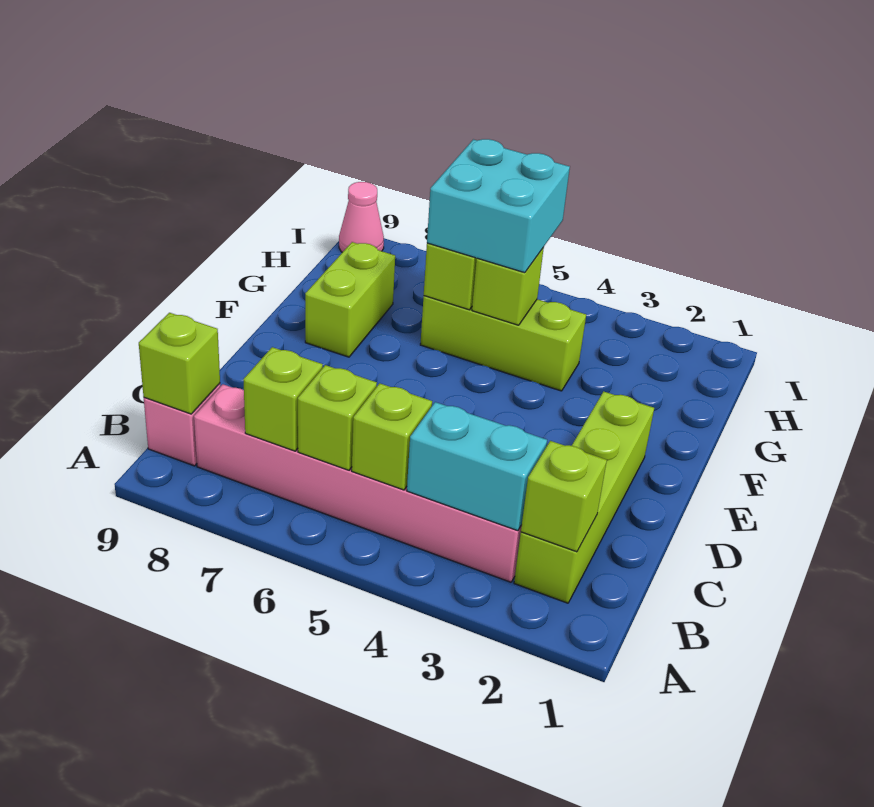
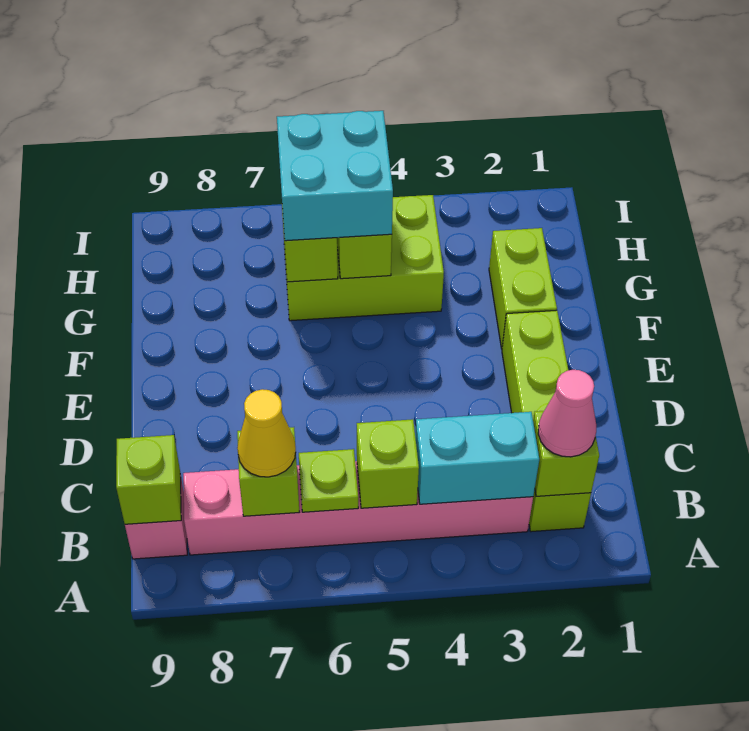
lime 1x1 brick [298,365,377,470] -> lime 1x1 plate [299,449,358,512]
none -> yellow 1x1 cone [237,389,296,477]
lime 1x2 brick [305,242,395,357] -> lime 1x2 brick moved to [489,228,557,349]
lime 1x3 brick [420,296,586,391] -> lime 2x3 brick [282,195,444,321]
pink 1x1 cone [339,182,384,252] -> pink 1x1 cone moved to [538,370,596,457]

